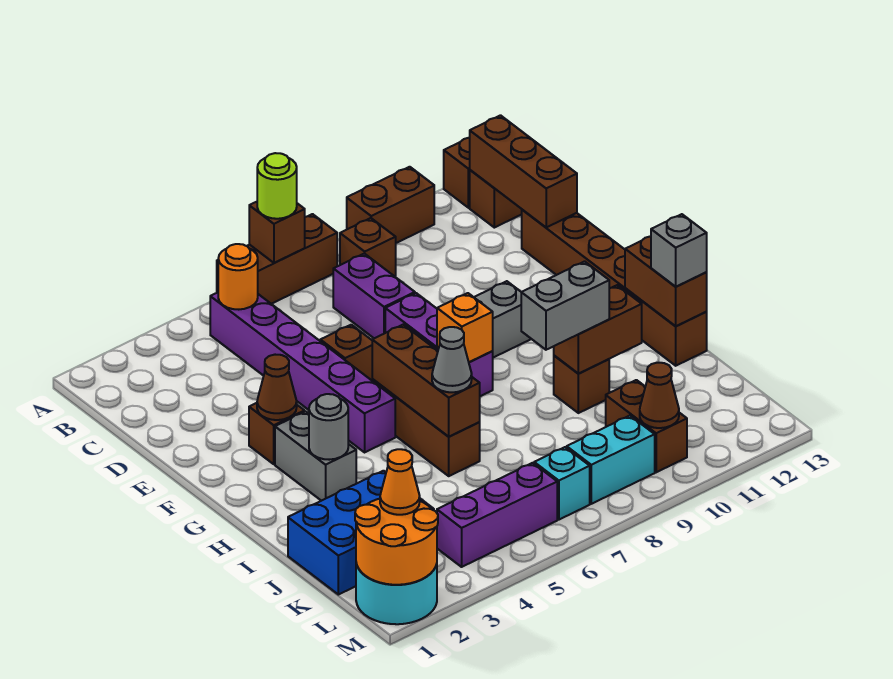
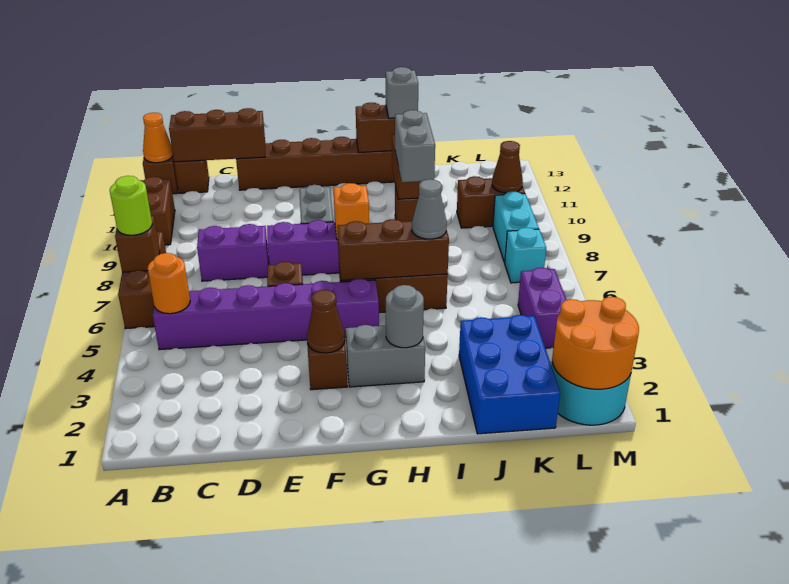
brown 1x1 brick [340,218,396,276] -> none
orange 1x1 cone [380,449,420,515] -> orange 1x1 cone moved to [143,113,173,163]
purple 1x3 brick [437,463,557,567] -> purple 1x2 brick [518,268,566,348]

